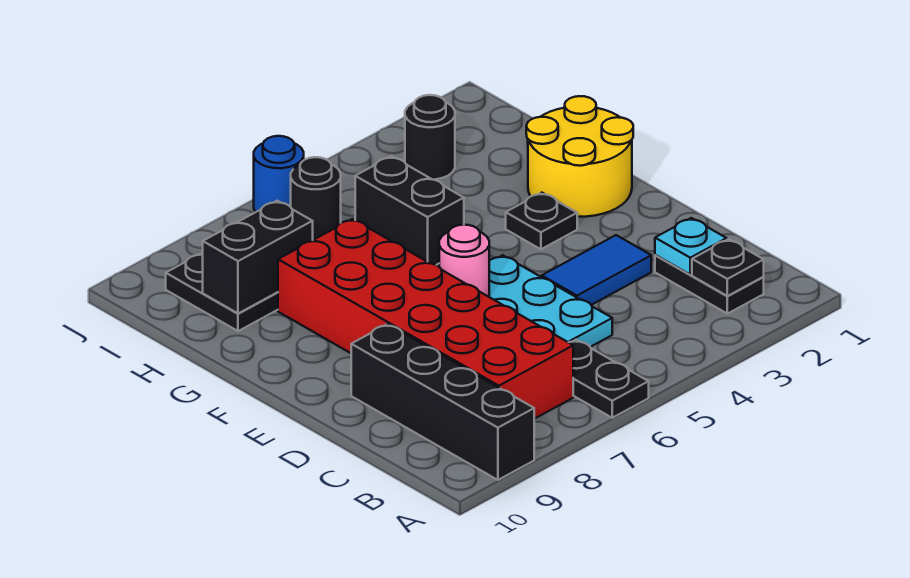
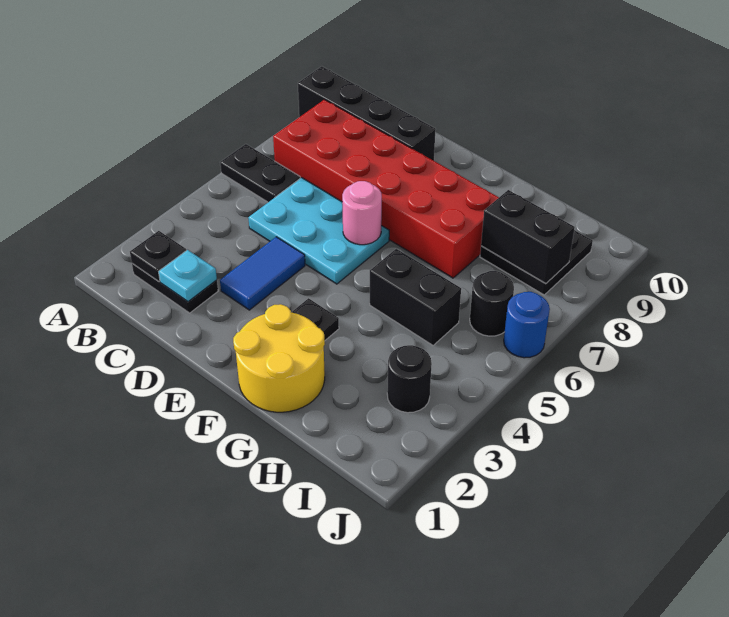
black 1x2 brick [203,201,313,313] -> black 1x2 brick turned to [481,190,575,284]

